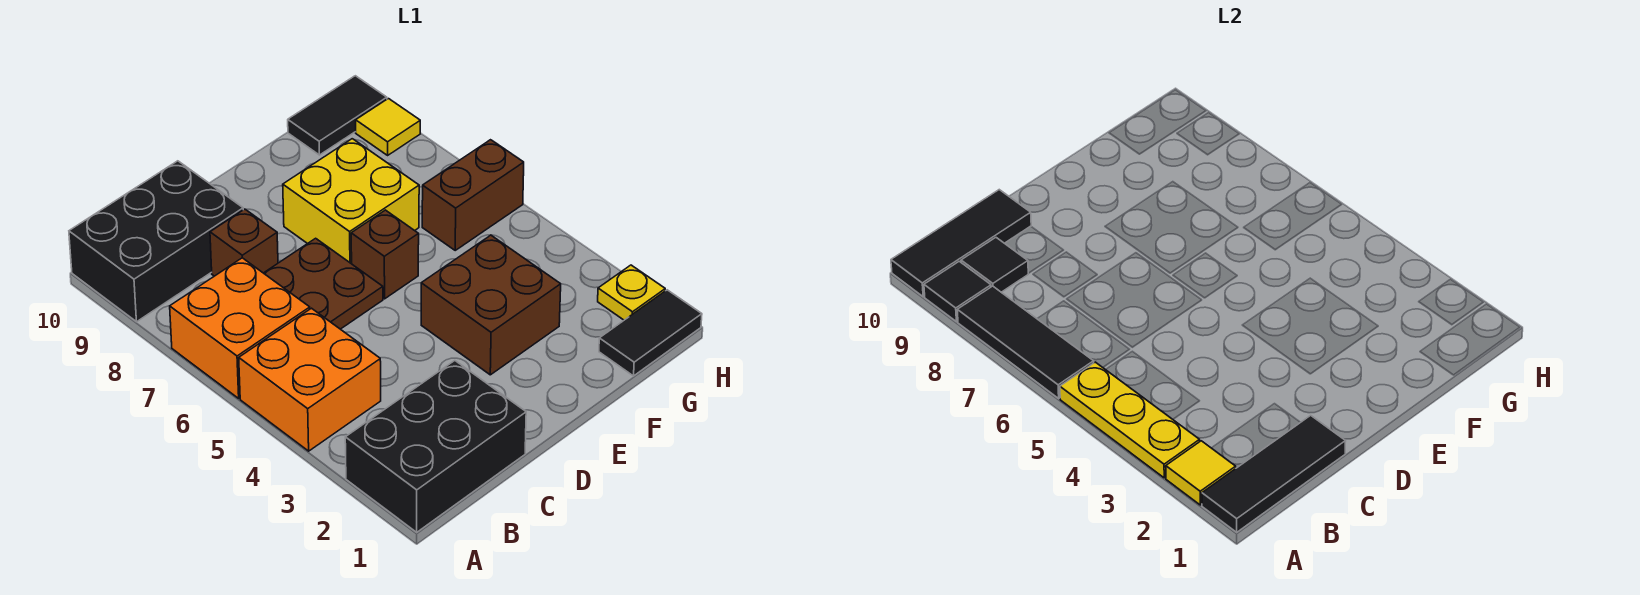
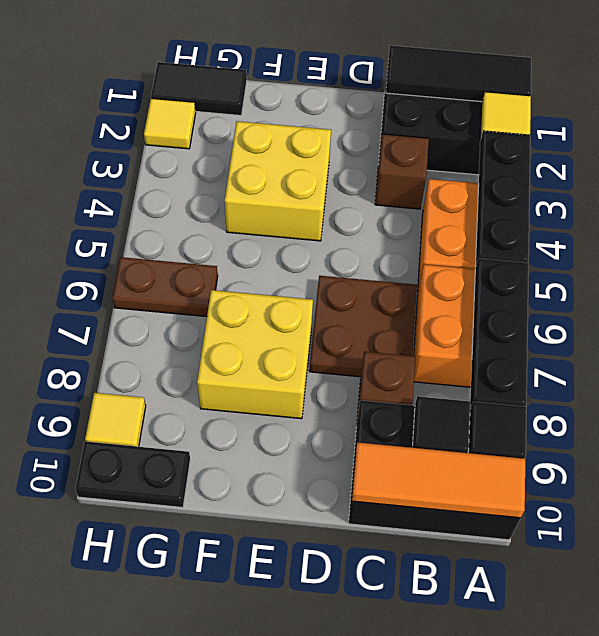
yellow 1x3 plate [1060,362,1200,478] -> black 1x3 plate [476,131,530,265]
black 1x3 tile [957,286,1094,398] -> black 1x3 plate [470,258,528,408]
black 1x3 tile [891,190,1031,297] -> orange 1x3 tile [352,442,525,518]
brown 2x2 brick [421,235,561,375] -> yellow 2x2 brick [225,121,331,241]
brown 1x1 brick [351,210,419,299] -> brown 1x1 brick moved to [375,134,429,209]
brown 1x2 brick [422,140,524,250] -> brown 1x2 plate [112,257,218,317]
black 1x2 tile [288,76,387,155] -> black 1x2 plate [75,441,190,507]
yellow 1x1 plate [598,265,665,320] -> yellow 1x1 tile [144,98,196,149]

